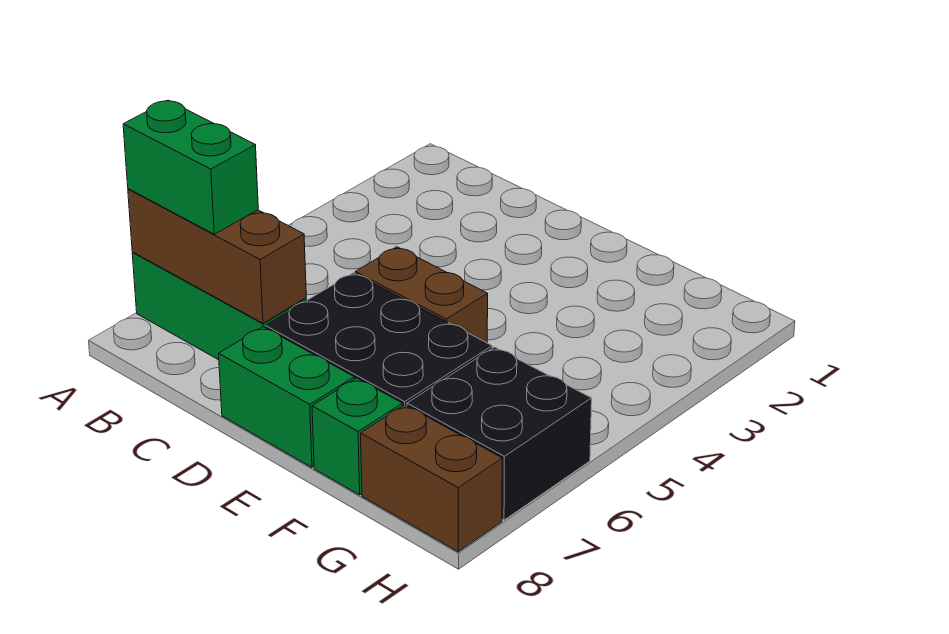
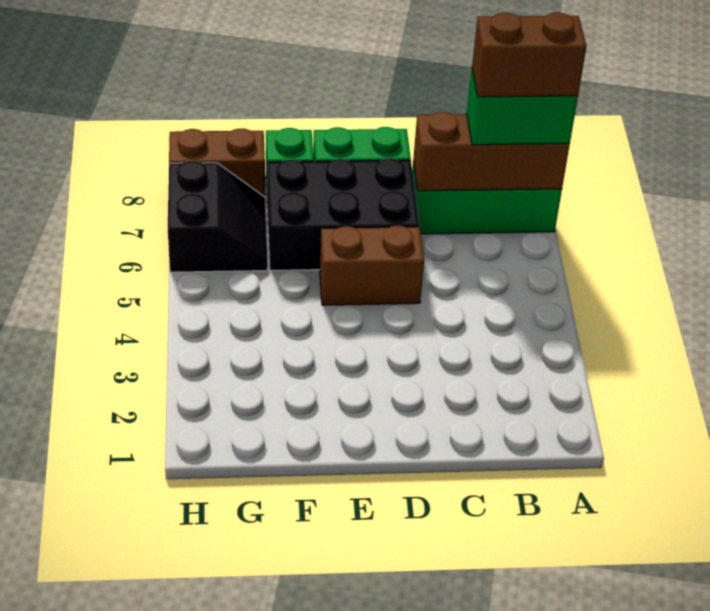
none -> brown 1x2 brick [472,12,587,97]
black 2x2 brick [407,347,592,520] -> black 2x2 slope [168,161,267,272]

